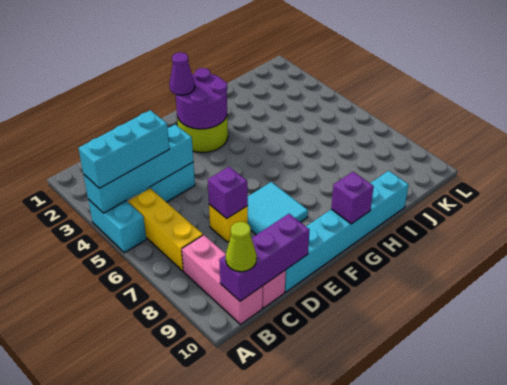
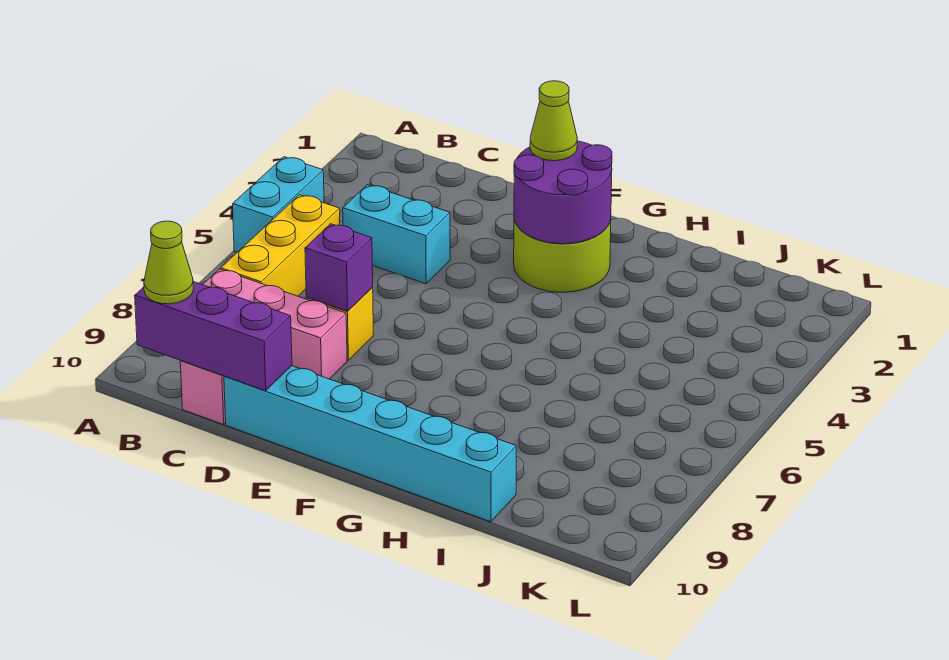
cyan 1x4 brick [84,124,193,213] -> none
cyan 1x3 brick [79,110,169,188] -> none
pink 1x3 brick [182,235,263,324] -> pink 1x3 brick turned to [203,269,347,379]
cyan 2x2 tile [248,182,308,235] -> none
purple 1x1 cone [169,52,195,95] -> lime 1x1 cone [530,81,577,161]
purple 1x1 brick [331,172,374,224] -> none

